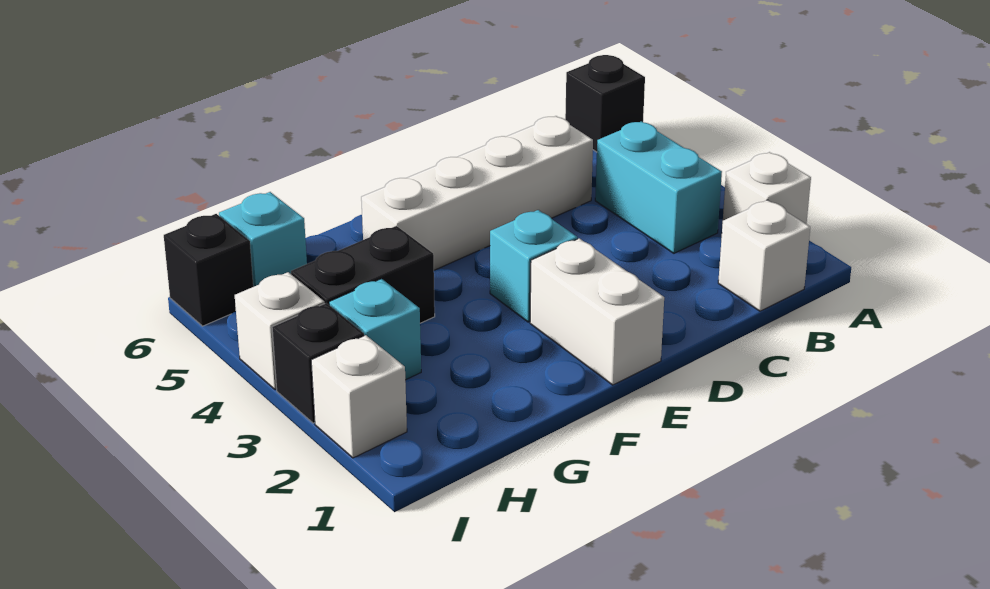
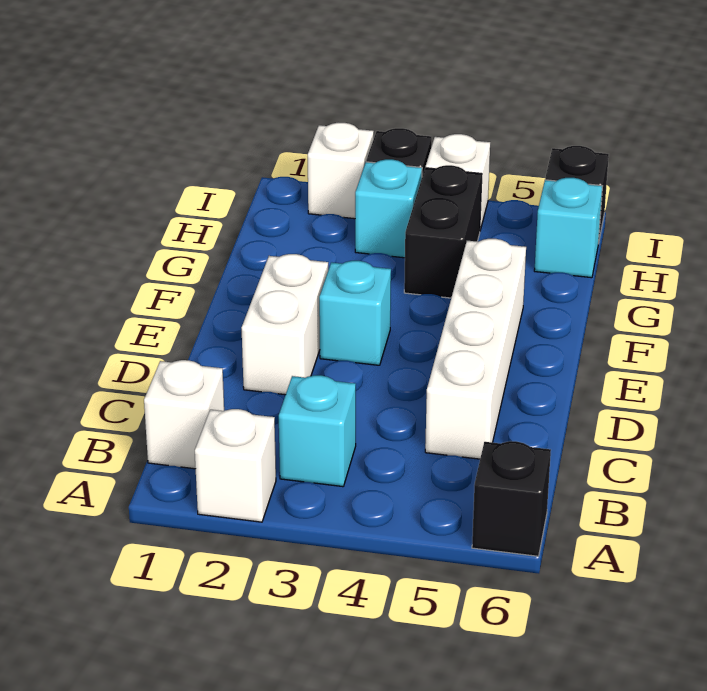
cyan 1x2 brick [595,121,722,253] -> cyan 1x1 brick [279,375,356,487]
white 1x2 brick [530,238,664,385] -> white 1x2 brick turned to [242,254,328,395]

